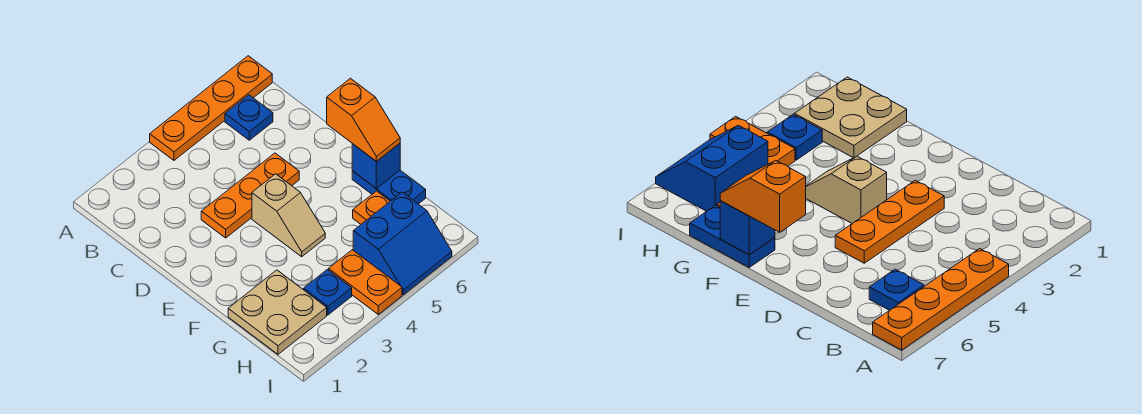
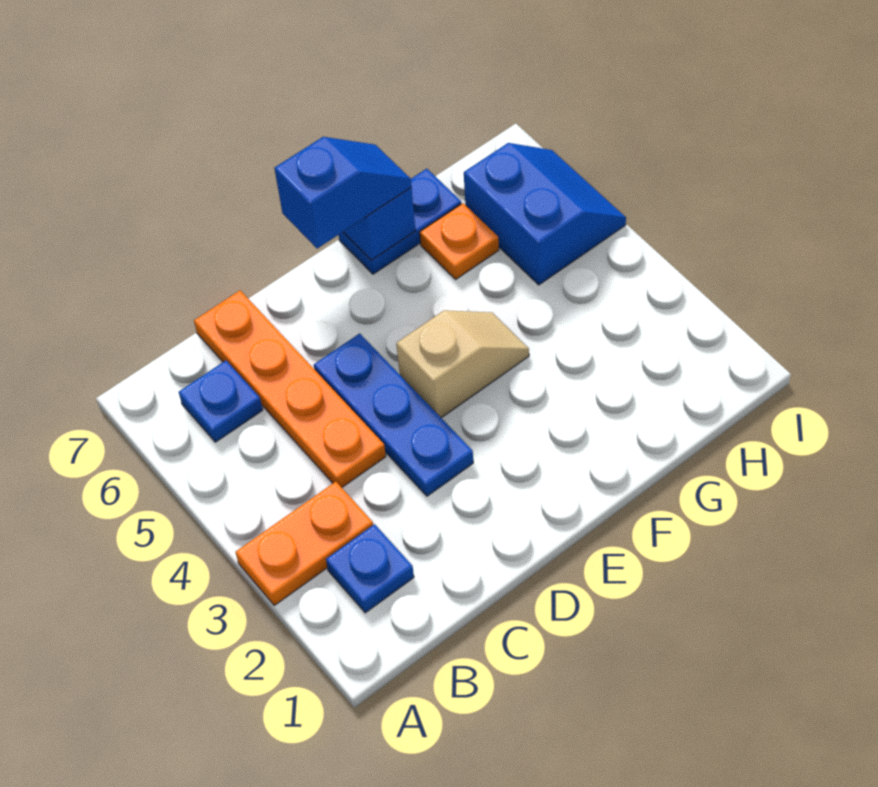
orange 1x4 plate [150,56,272,160] -> orange 1x4 plate moved to [194,290,386,487]
orange 1x3 plate [201,153,299,238] -> blue 1x3 plate [314,333,473,496]
orange 1x2 slope [327,78,400,162] -> blue 1x2 slope [274,137,412,249]
tan 2x2 plate [228,270,327,354] -> none
blue 1x1 plate [304,269,352,315] -> blue 1x1 plate moved to [326,524,414,613]
orange 1x2 plate [329,250,402,314] -> orange 1x2 plate moved to [236,482,373,605]

